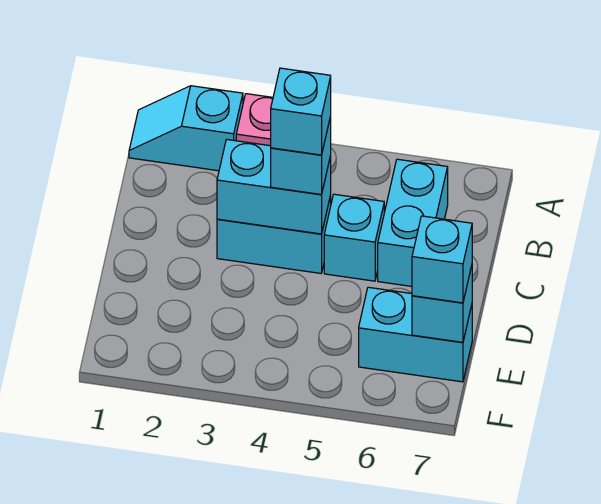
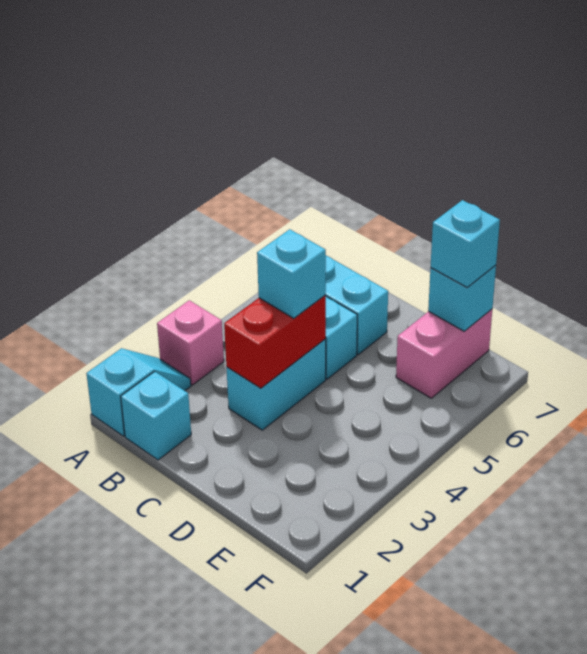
cyan 1x2 slope [129,86,243,171] -> cyan 1x2 slope turned to [86,348,191,436]
cyan 1x2 brick [217,139,331,234] -> red 1x2 brick [224,296,326,388]
cyan 1x1 brick [271,68,331,155] -> cyan 1x1 brick moved to [121,371,191,460]
cyan 1x2 brick [359,287,472,382] -> pink 1x2 brick [396,309,492,398]

